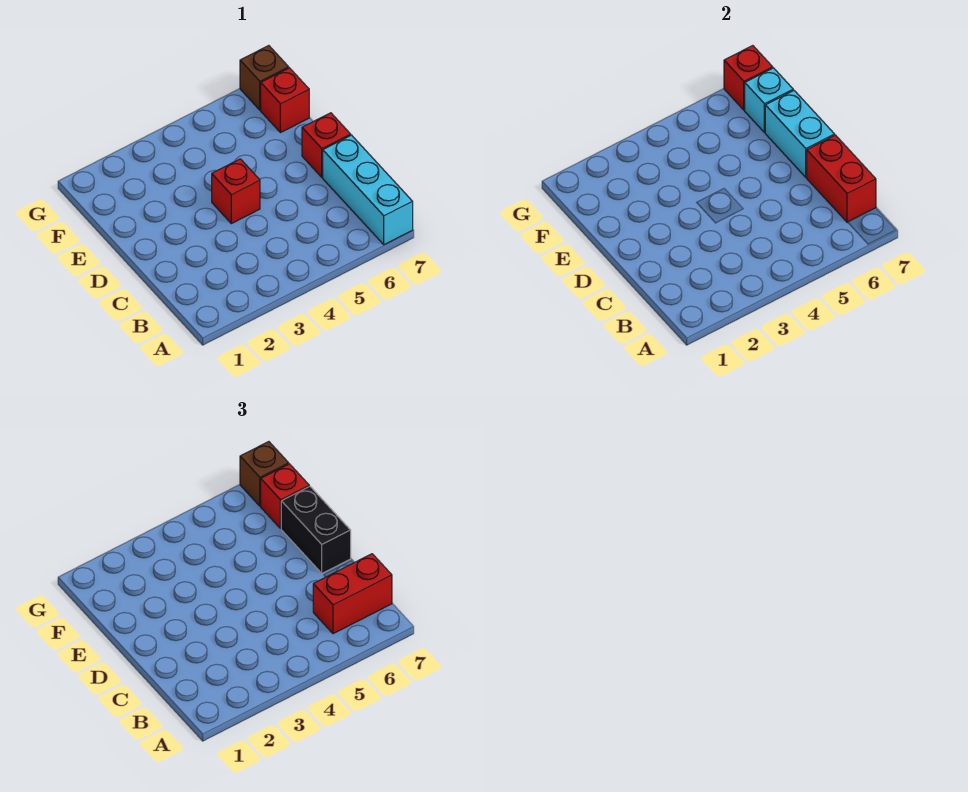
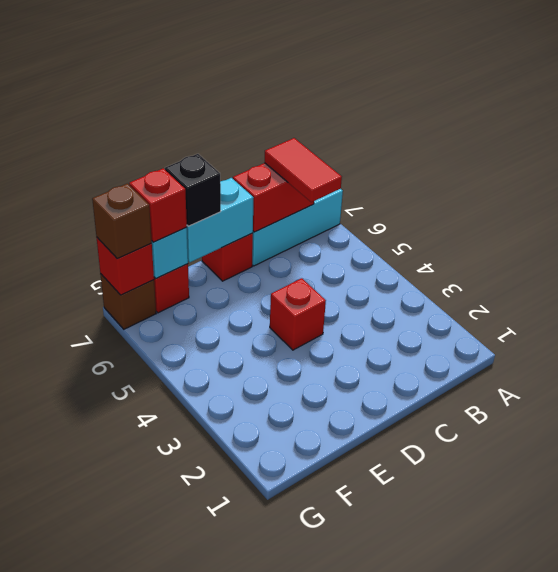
red 1x2 brick [313,554,392,634] -> red 1x2 tile [265,138,342,202]
black 1x2 brick [281,486,351,573] -> black 1x1 brick [165,154,221,226]

